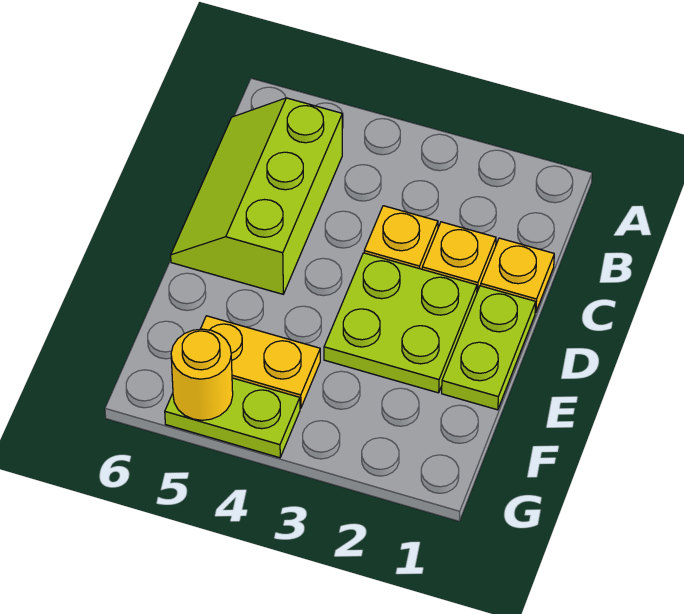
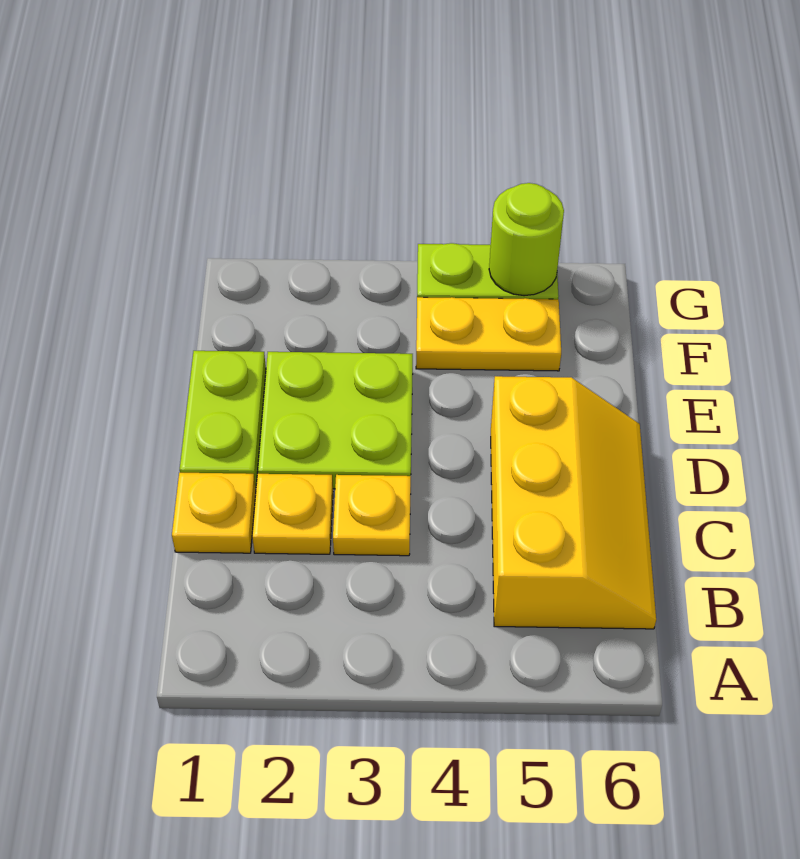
lime 2x3 slope [171,98,342,294] -> yellow 2x3 slope [491,376,656,629]
yellow 1x1 round brick [171,329,233,420] -> lime 1x1 round brick [489,183,564,296]

